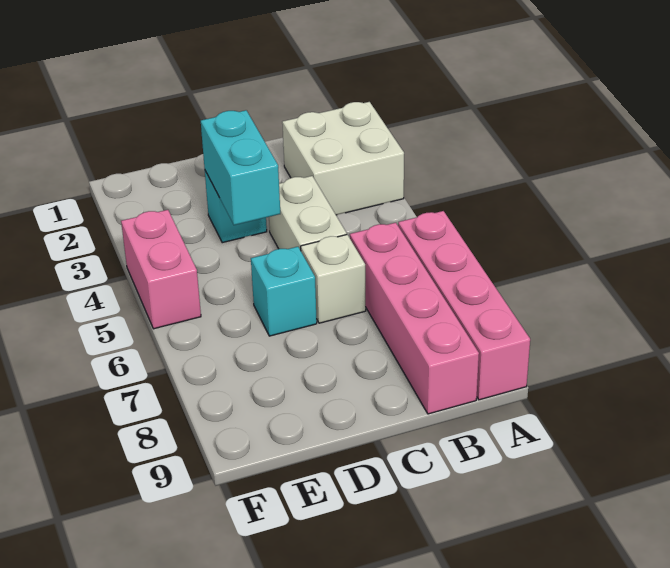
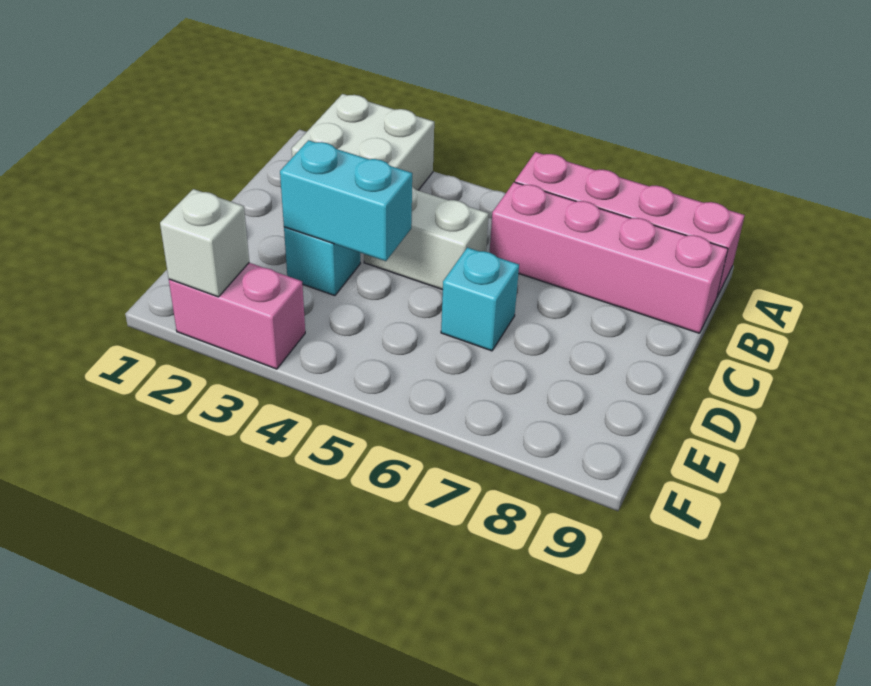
white 1x1 brick [301,235,366,323] -> white 1x1 brick moved to [160,189,249,297]
pink 1x2 brick [121,210,201,329] -> pink 1x2 brick moved to [169,263,305,369]

